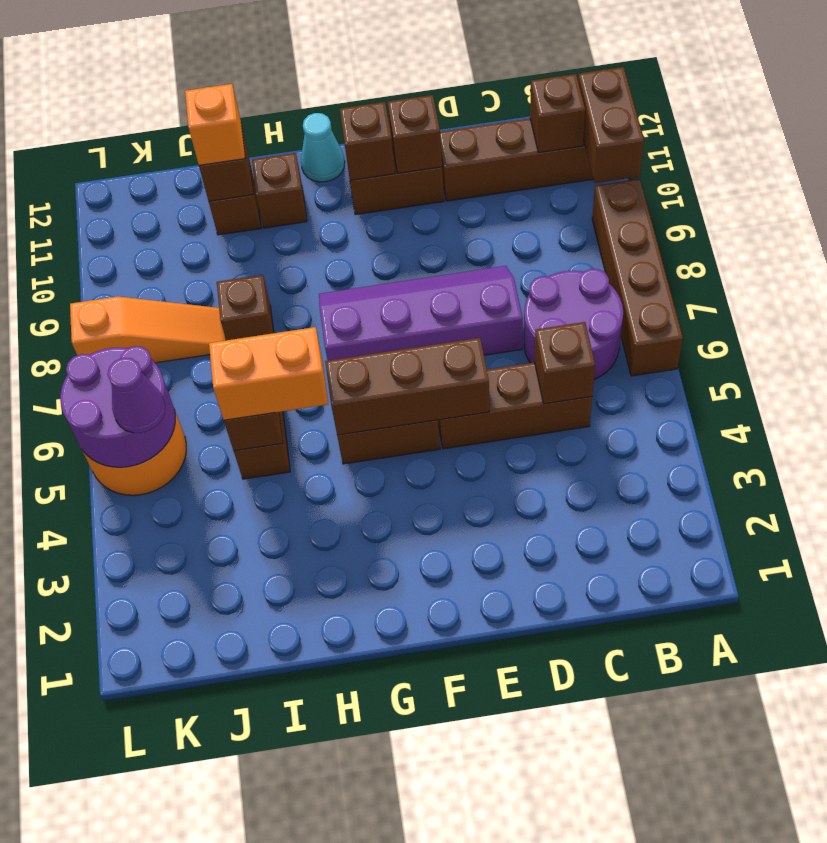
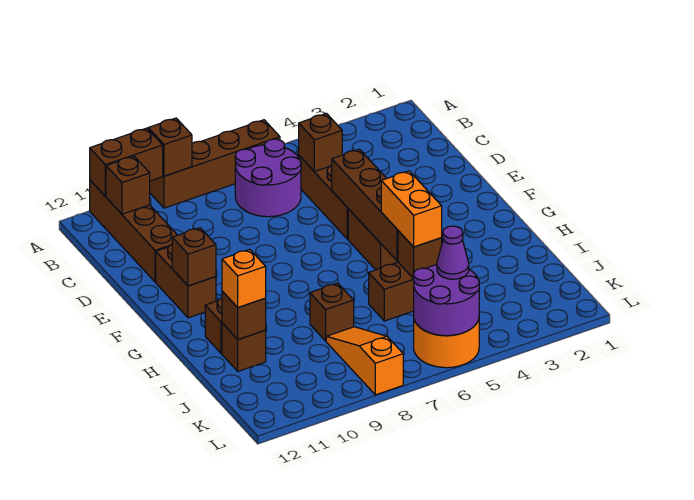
purple 2x4 slope [319,266,523,360] -> none
brown 1x3 brick [325,338,489,435] -> brown 1x4 brick [332,149,398,261]
brown 1x1 brick [388,95,442,173] -> brown 1x1 brick moved to [148,118,192,176]
cyan 1x1 cone [301,113,345,182] -> none

